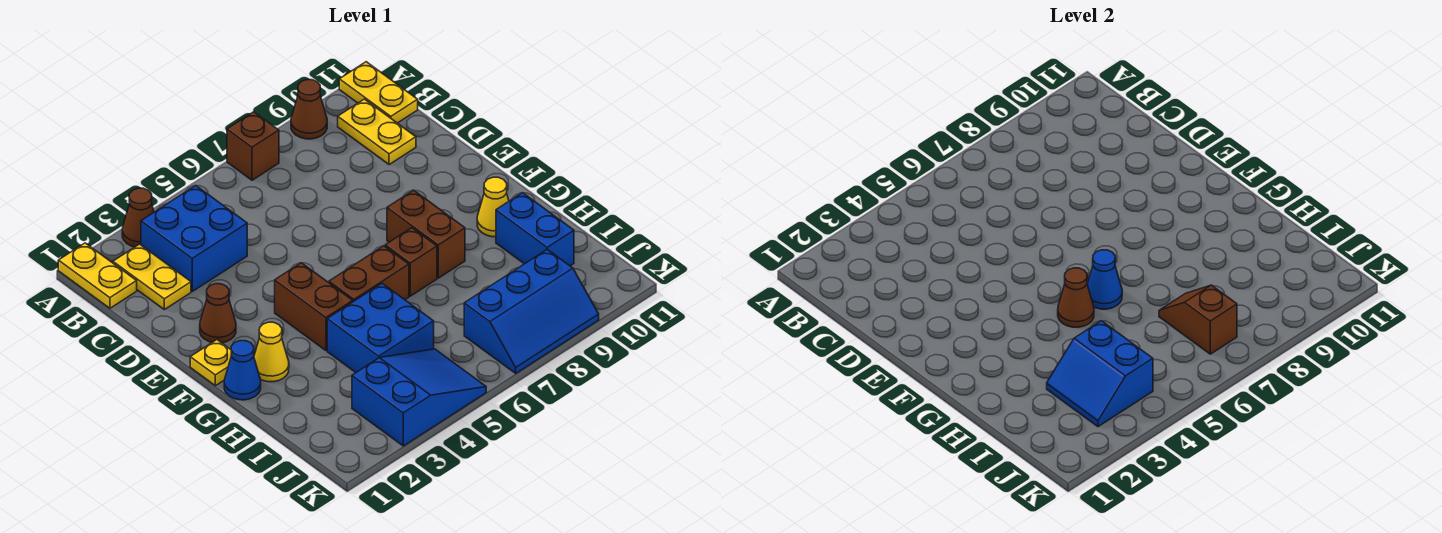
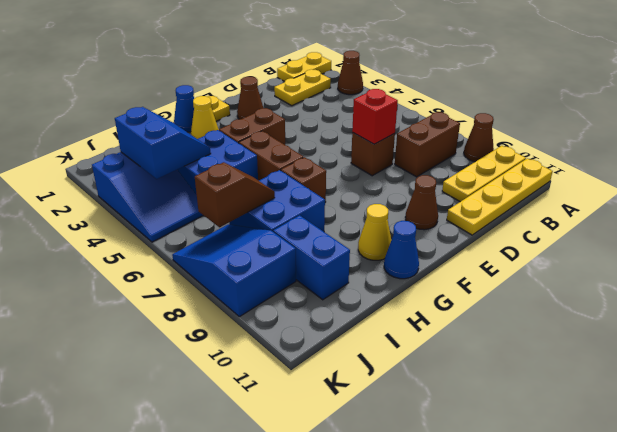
brown 1x1 brick [227,112,279,180] -> brown 1x1 brick moved to [351,133,395,176]
yellow 1x2 plate [339,62,418,123] -> yellow 1x4 plate [447,158,553,235]
blue 2x2 brick [141,186,247,291] -> blue 2x2 brick moved to [229,170,325,232]
yellow 1x2 plate [338,99,416,165] -> yellow 1x3 plate [442,146,526,202]
none -> red 1x1 brick [352,89,398,144]
brown 1x2 brick [387,190,465,278] -> brown 1x2 brick moved to [395,112,460,177]
brown 1x1 cone [1058,268,1094,327] -> brown 1x1 cone moved to [405,175,438,230]
blue 1x1 cone [1087,250,1122,309] -> blue 1x1 cone moved to [384,221,419,279]
blue 1x2 brick [496,193,574,266] -> blue 1x2 brick turned to [273,215,350,300]
blue 2x2 slope [1047,321,1153,427] -> blue 2x2 slope turned to [115,107,211,179]
blue 2x3 slope [464,249,599,373] -> blue 2x3 slope turned to [172,224,296,317]

